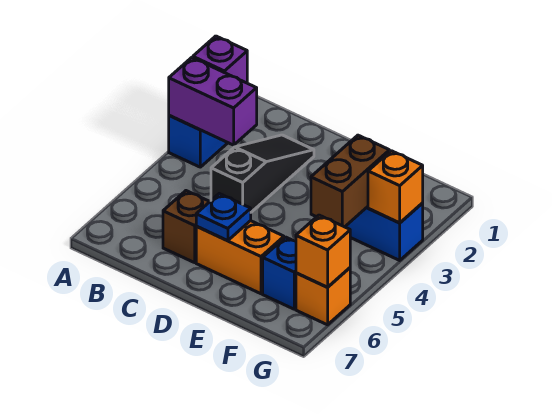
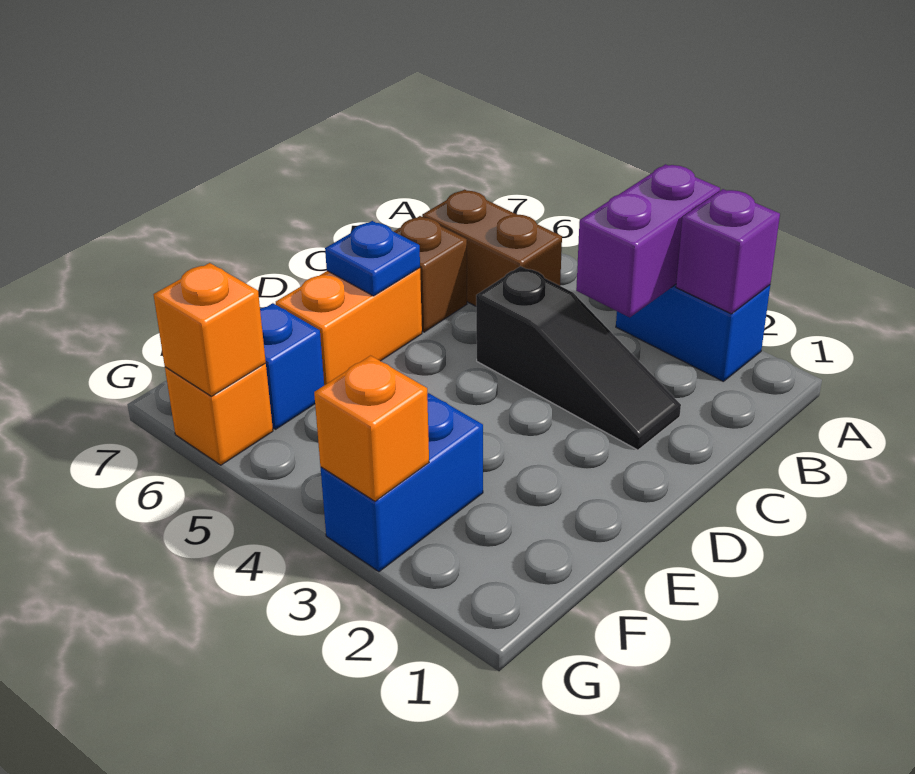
brown 1x2 brick [311,135,389,227] -> brown 1x2 brick moved to [422,190,562,306]

